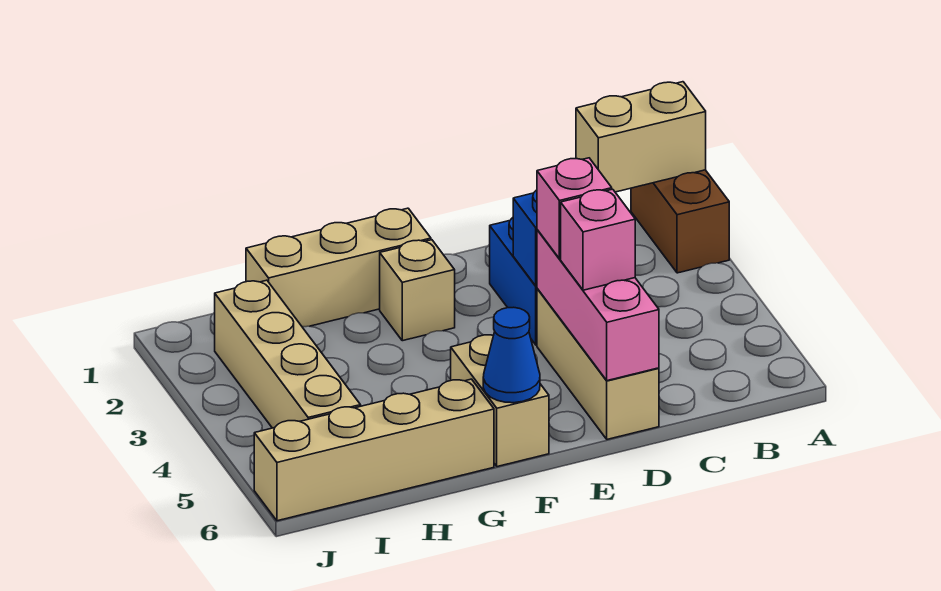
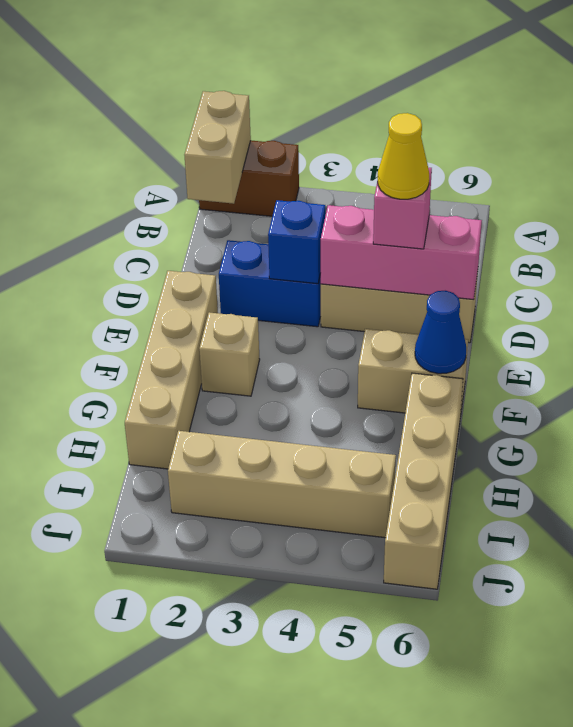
pink 1x1 brick [537,158,612,259] -> none
none -> yellow 1x1 cone [378,113,429,199]
tan 1x3 brick [246,208,431,327] -> tan 1x4 brick [125,271,218,469]

